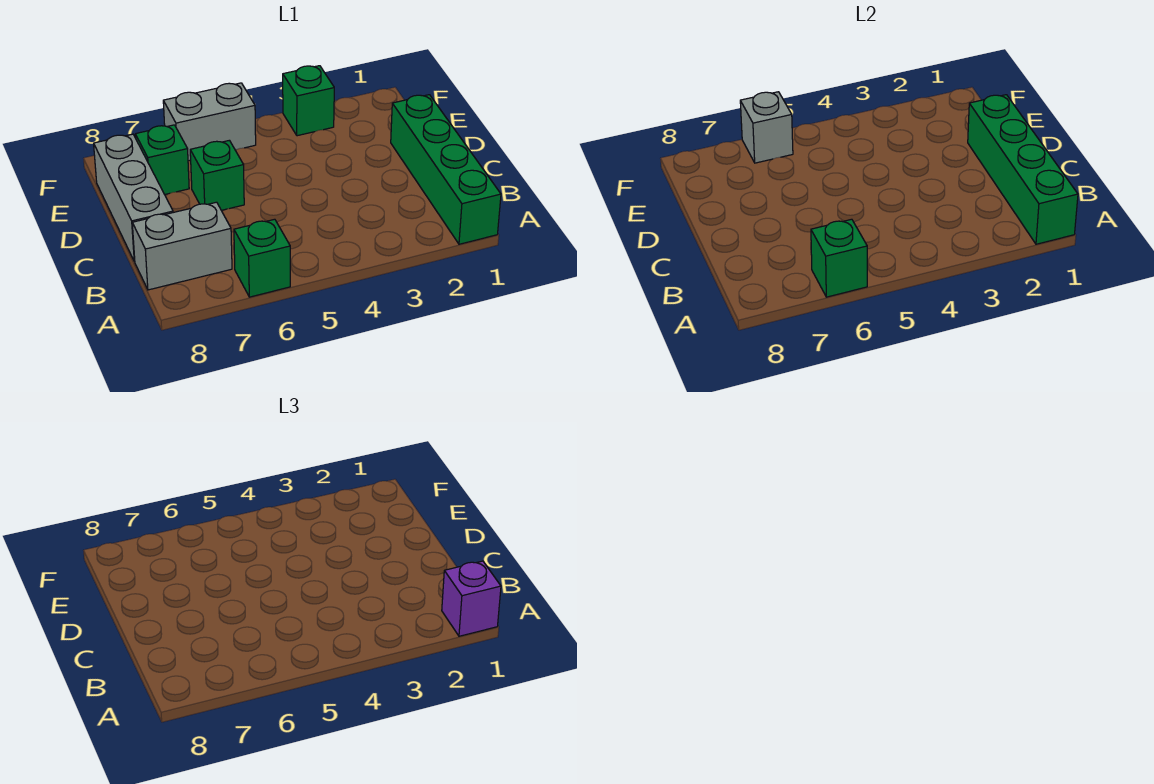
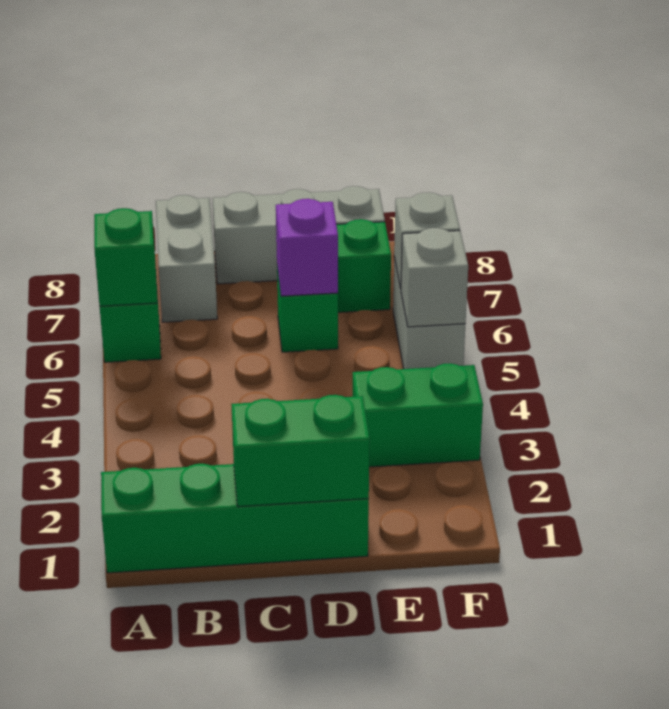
green 1x4 brick [968,95,1078,244] -> green 1x2 brick [231,395,370,507]
purple 1x1 brick [442,561,501,636] -> purple 1x1 brick moved to [276,199,338,296]
green 1x1 brick [283,66,334,136] -> green 1x2 brick [353,364,483,467]
none -> grey 1x1 brick [401,228,468,327]

